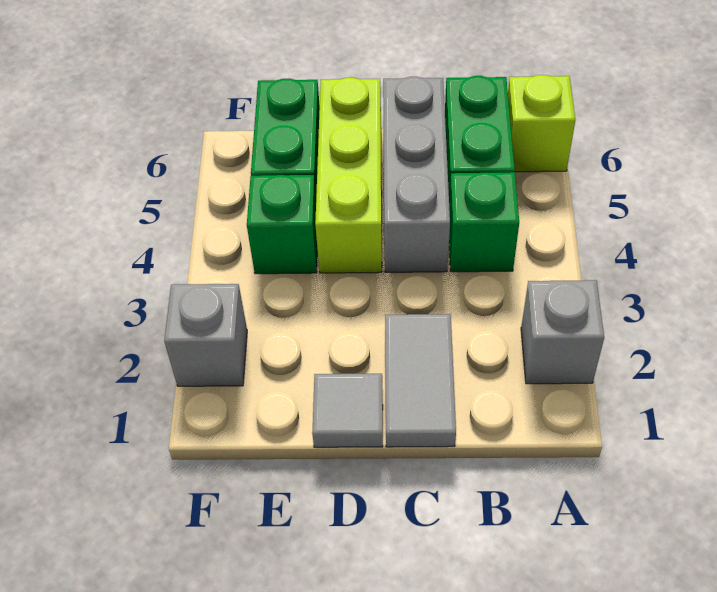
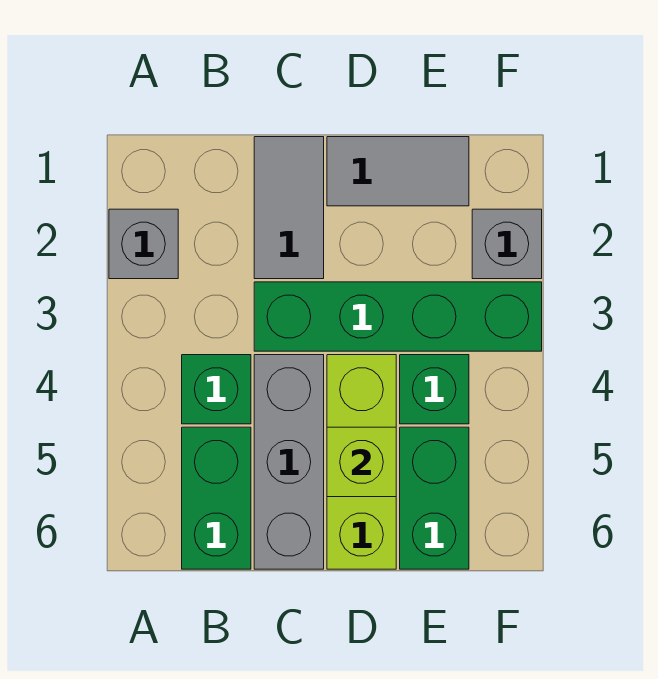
lime 1x1 brick [508,75,575,172] -> lime 1x1 brick moved to [327,427,396,497]
none -> green 1x4 brick [254,282,542,351]
grey 1x1 tile [312,374,383,447] -> grey 1x2 tile [327,137,469,206]

